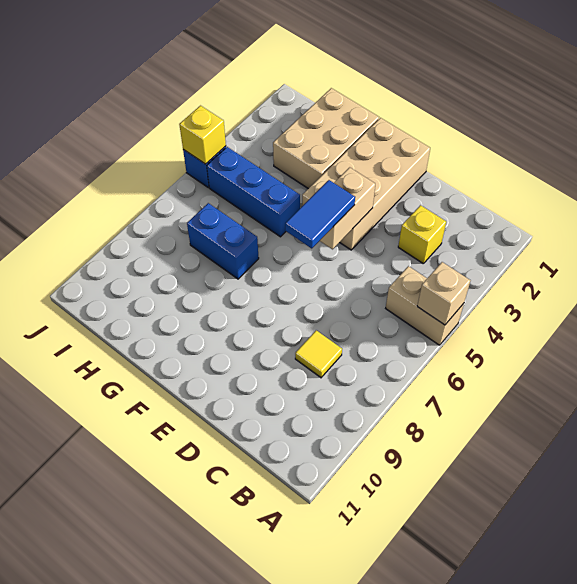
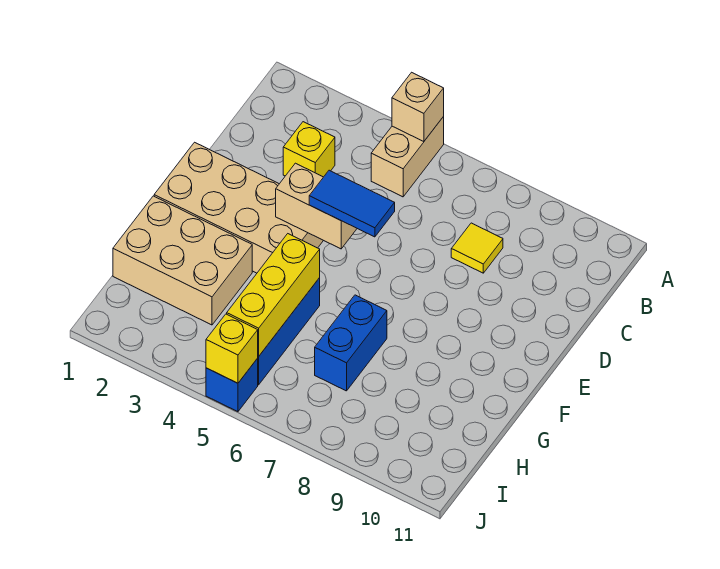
none -> yellow 1x3 brick [227,234,320,356]

